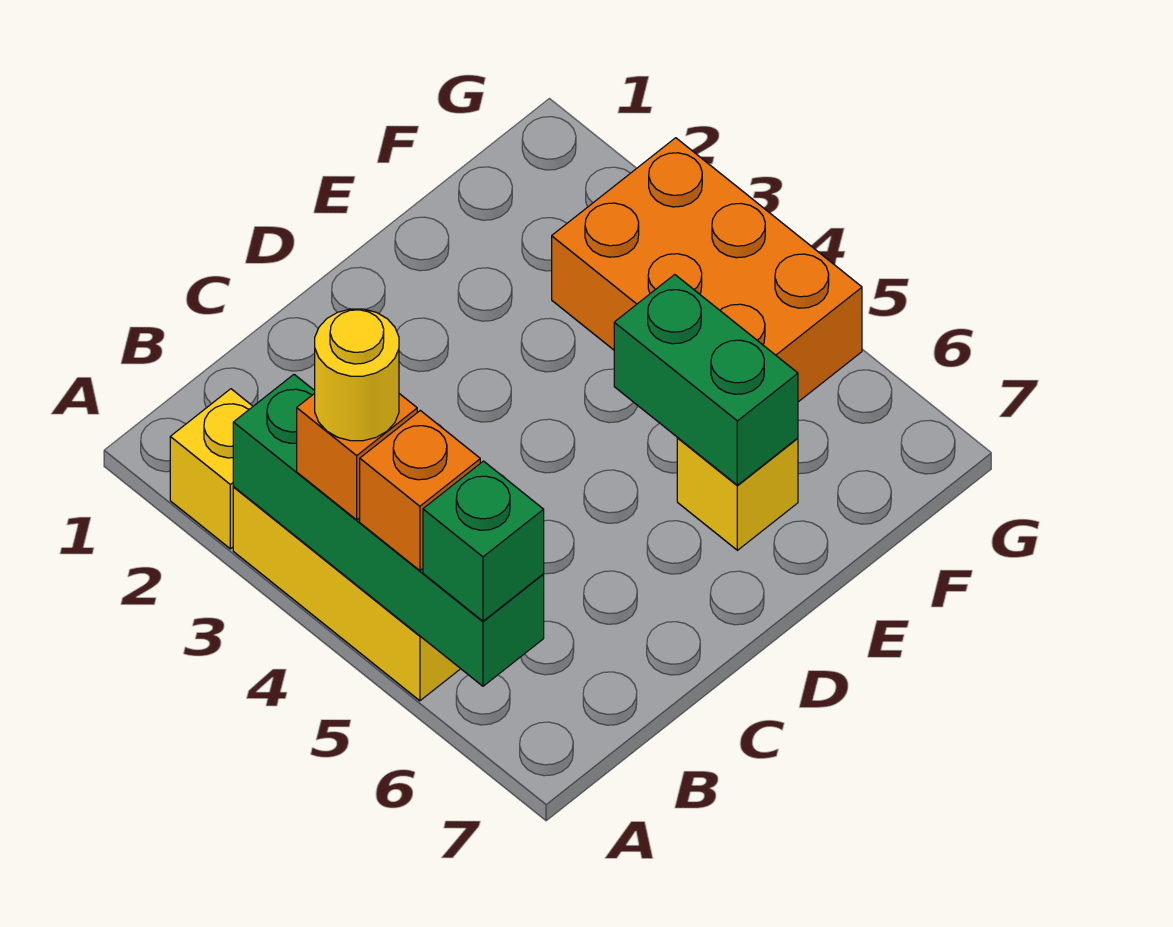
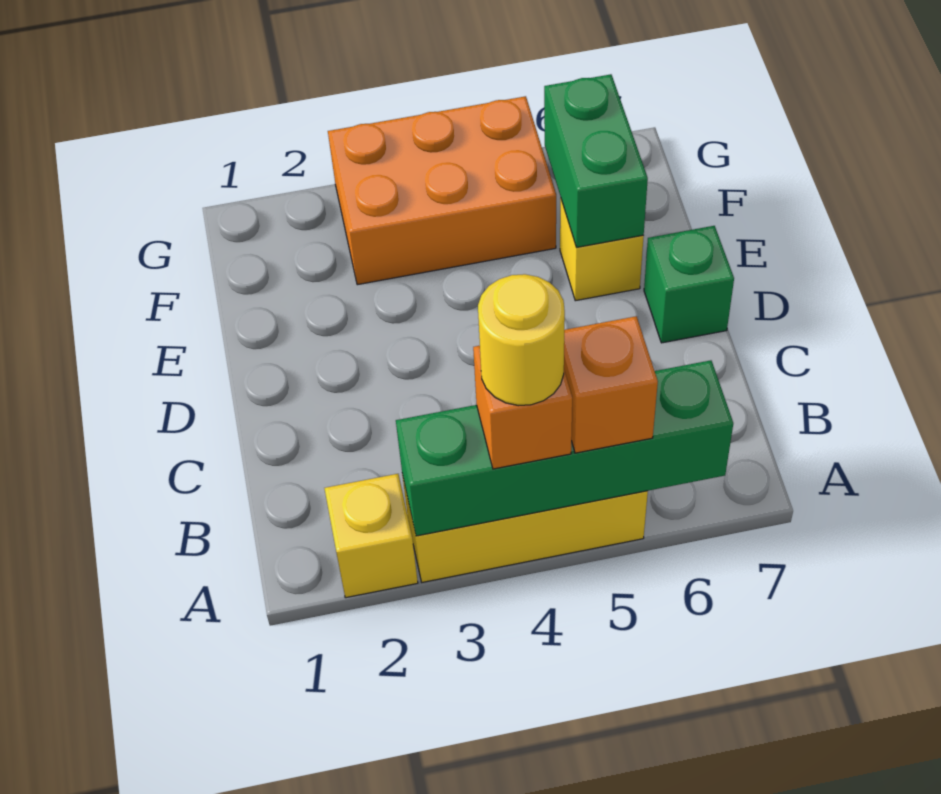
green 1x1 brick [423,461,544,621] -> green 1x1 brick moved to [644,226,734,343]
green 1x2 brick [614,275,798,485] -> green 1x2 brick turned to [544,74,648,247]

